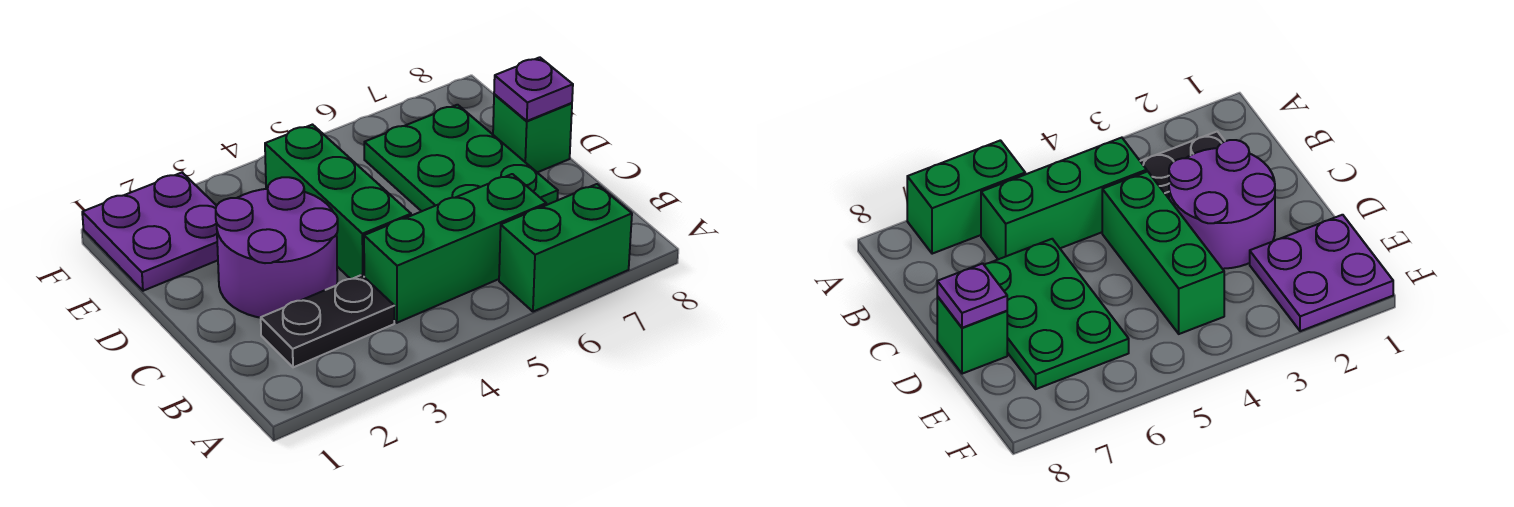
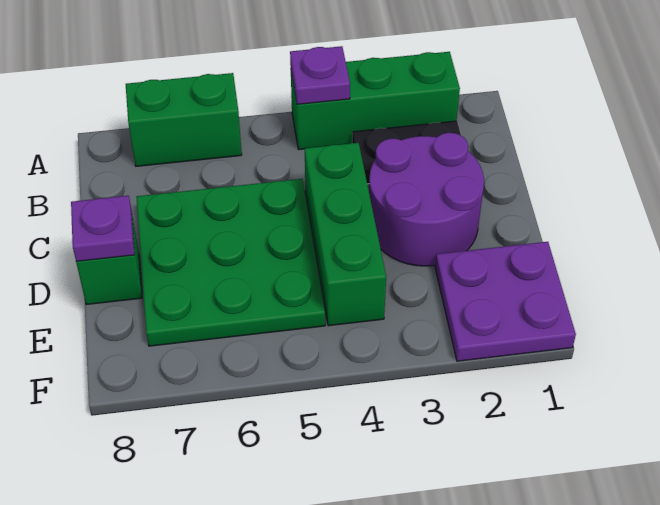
none -> purple 1x1 plate [290,46,350,104]
green 1x3 brick [364,174,546,323] -> green 1x3 brick moved to [291,52,460,150]
green 2x3 plate [364,105,558,211] -> green 3x3 plate [136,179,325,346]

